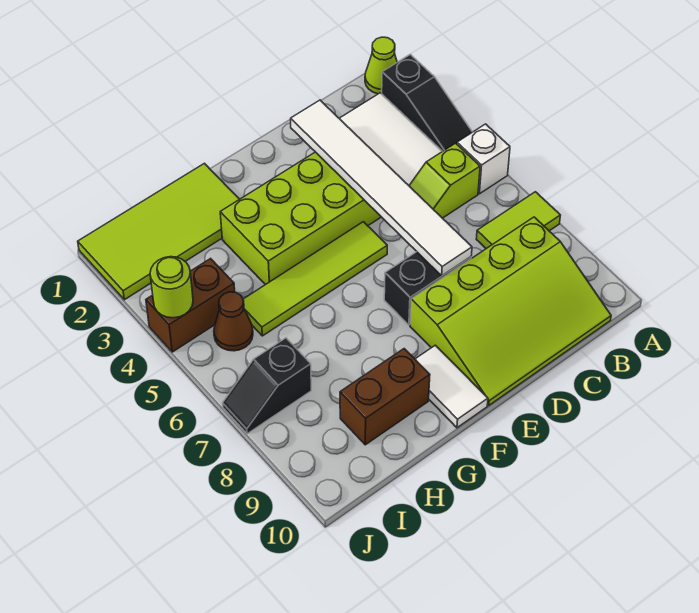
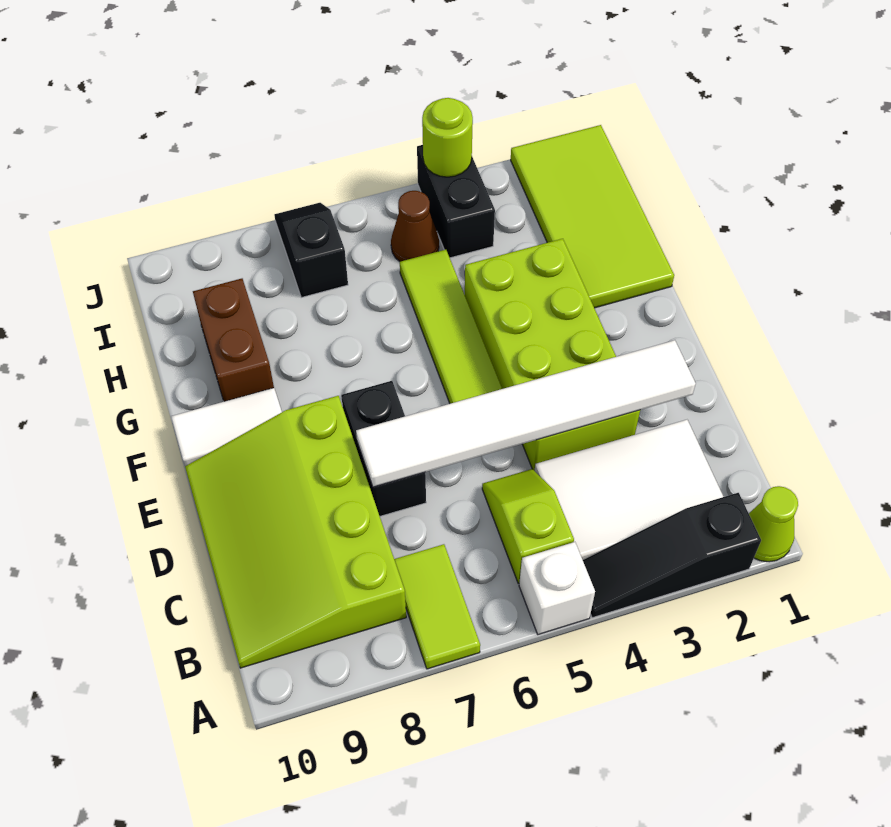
brown 1x2 brick [146,259,235,352] -> black 1x2 brick [417,145,495,258]

